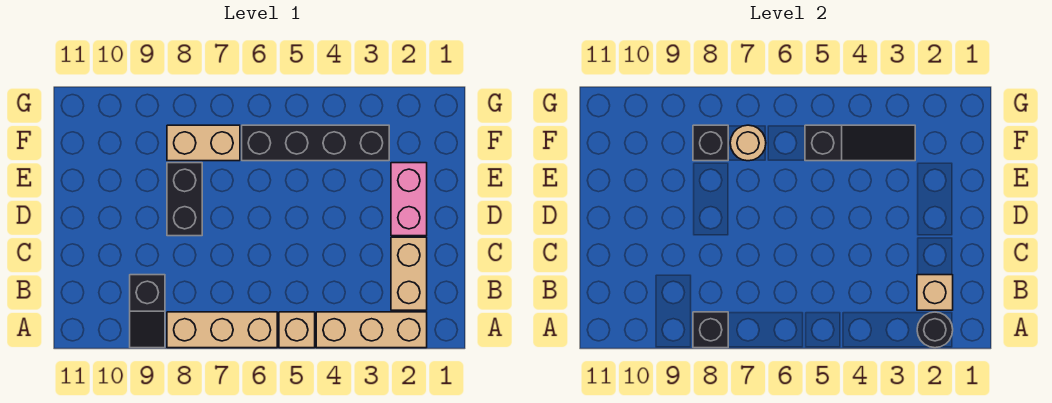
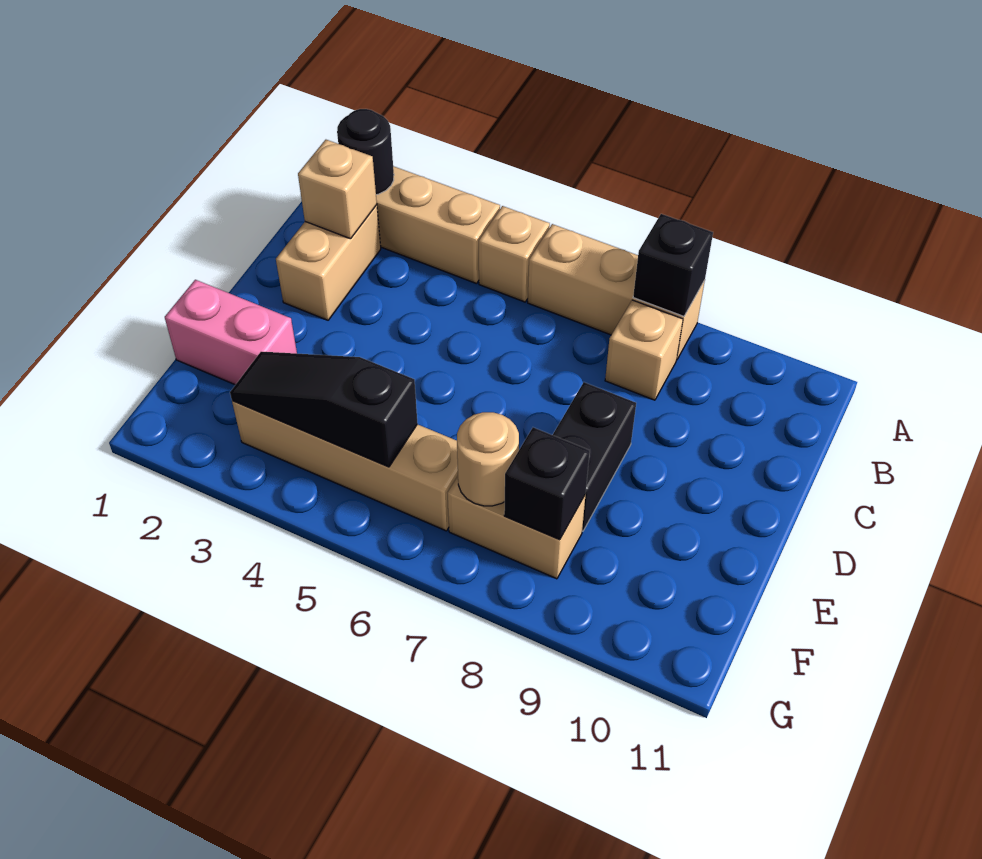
black 1x2 slope [130,275,165,348] -> none
none -> tan 1x1 brick [605,300,683,400]
pink 1x2 brick [391,163,427,236] -> pink 1x2 brick turned to [165,280,297,385]
black 1x4 brick [242,125,389,161] -> tan 1x4 brick [232,401,458,531]

